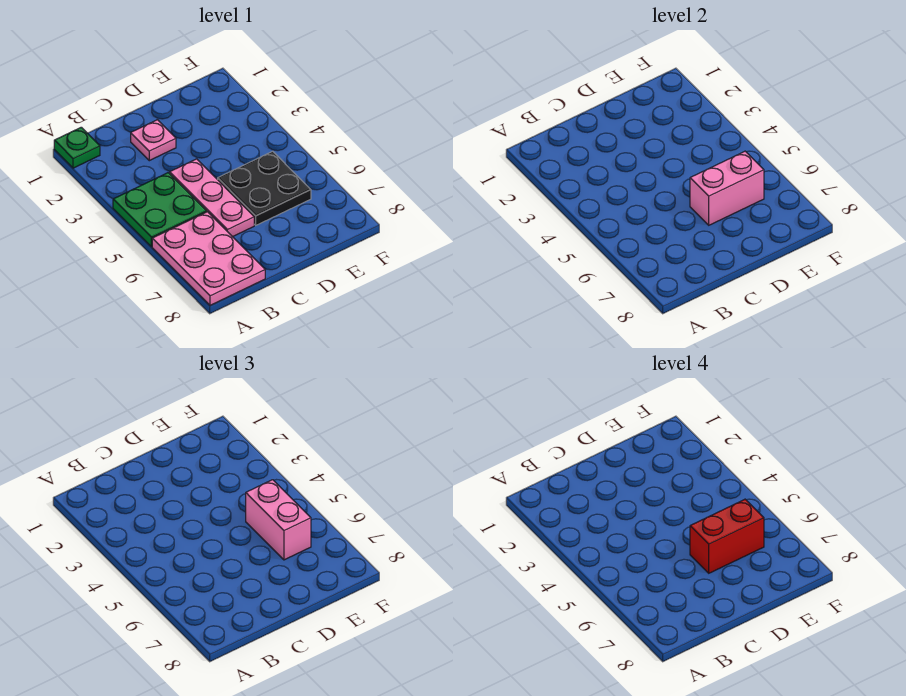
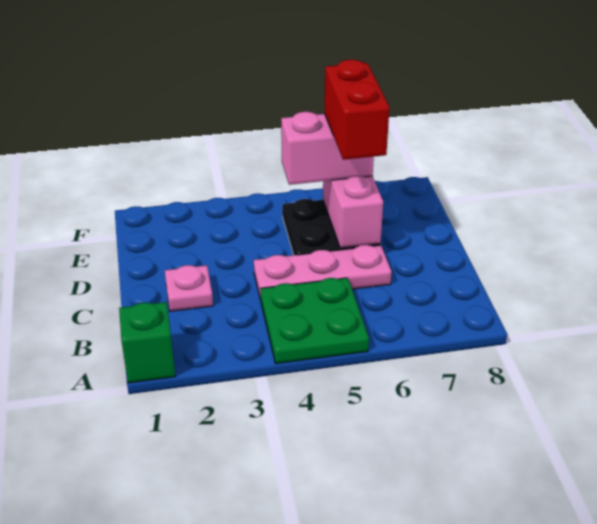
green 1x1 plate [54,127,100,168] -> green 1x1 brick [119,302,175,383]
pink 2x3 plate [152,212,265,305] -> none

